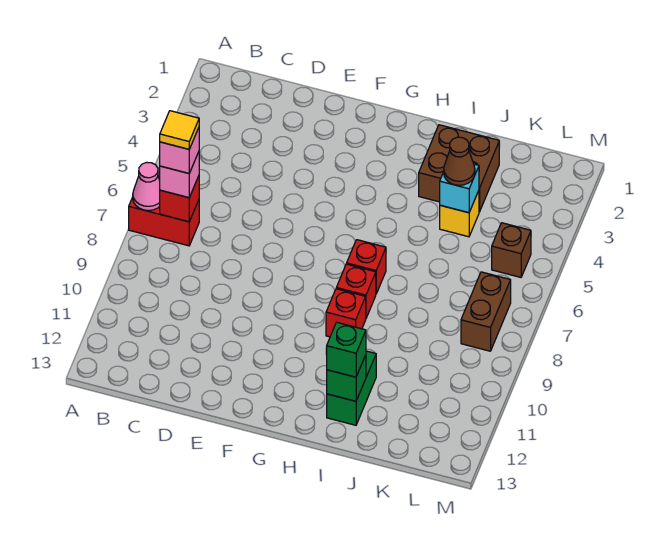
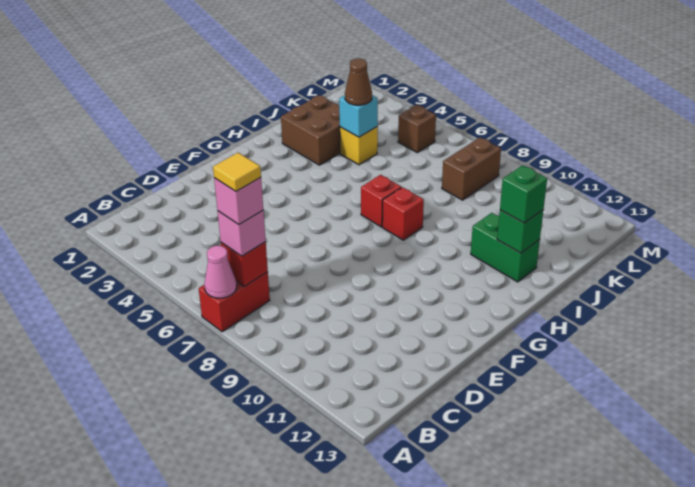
red 1x1 brick [326,289,366,337] -> none
brown 1x2 brick [461,272,511,351] -> brown 1x2 brick turned to [442,138,501,200]

